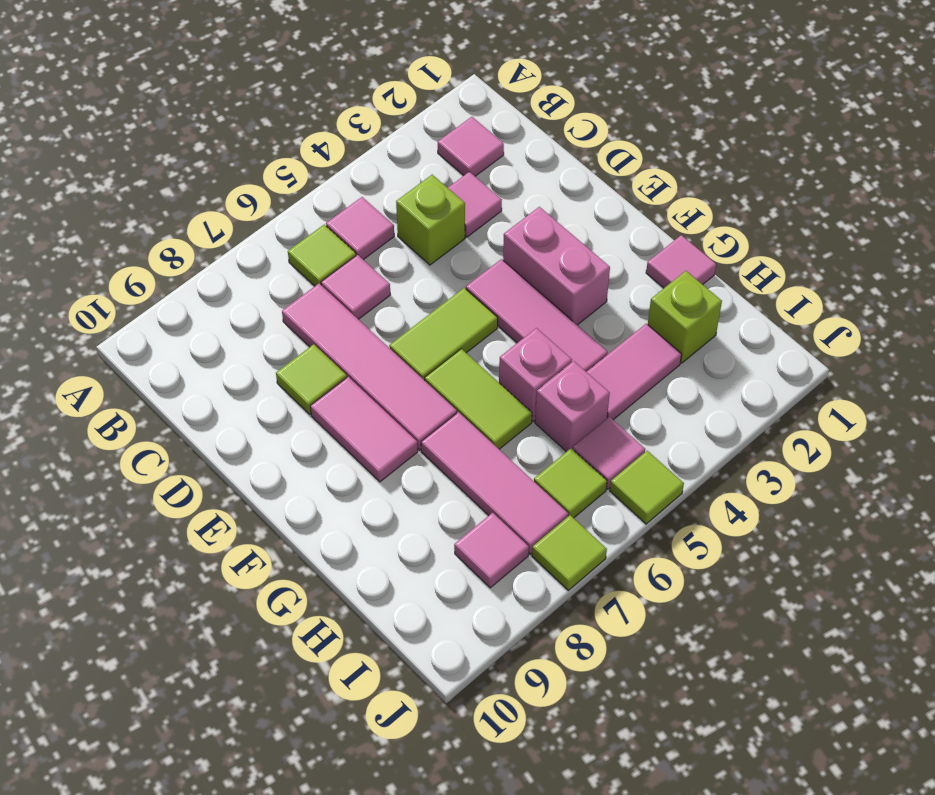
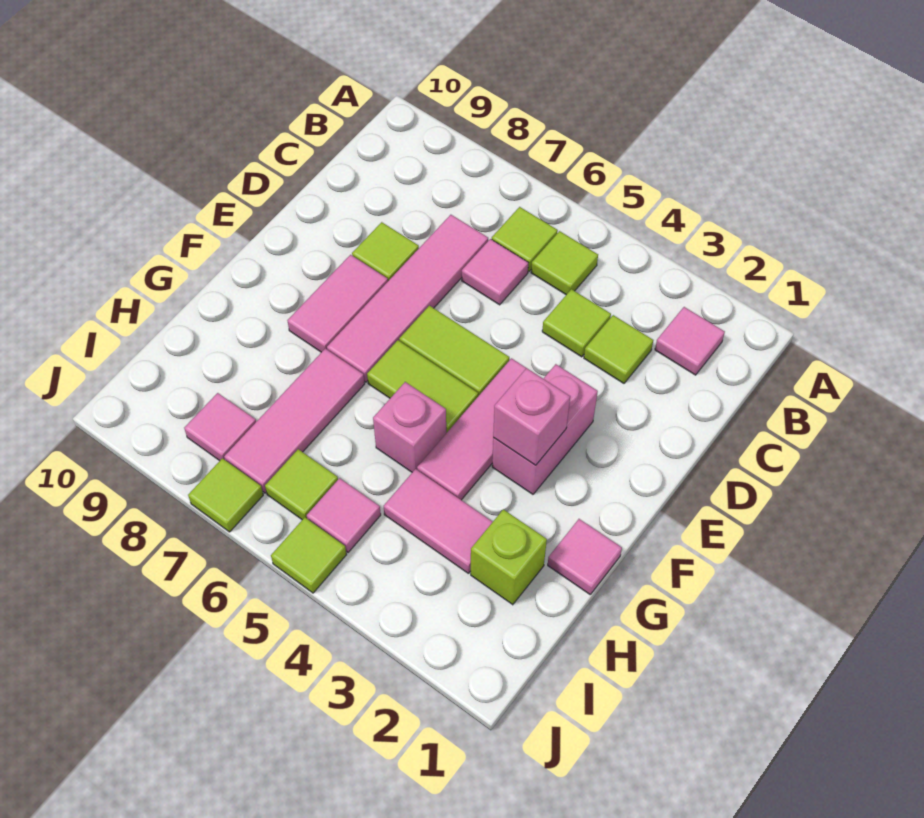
pink 1x1 tile [326,197,394,260] -> lime 1x1 tile [531,231,598,295]
pink 1x1 tile [448,172,502,237] -> lime 1x1 tile [584,315,653,383]
lime 1x1 brick [396,175,465,265] -> lime 1x1 tile [542,289,611,357]
lime 1x2 tile [425,349,532,449] -> lime 1x2 tile turned to [367,340,478,433]
pink 1x1 brick [535,361,610,452] -> pink 1x1 brick moved to [493,368,570,465]

